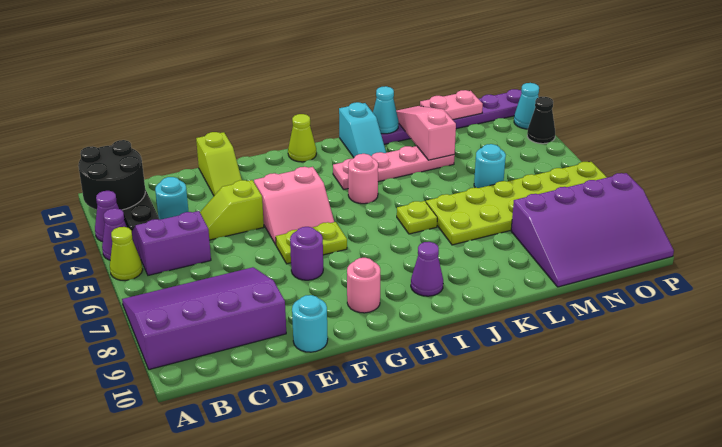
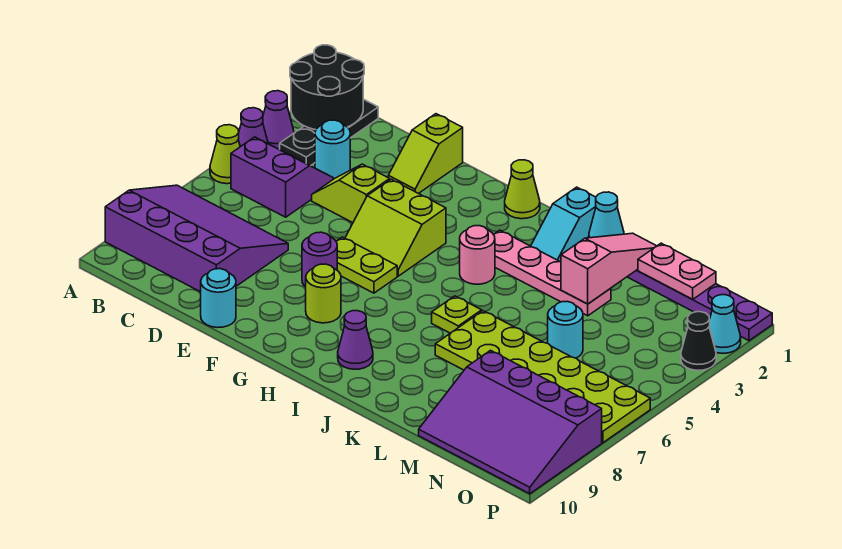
pink 2x2 slope [254,167,334,245] -> lime 2x2 slope [345,179,446,276]
none -> lime 1x1 round brick [306,264,341,323]
pink 1x1 round brick [347,258,380,313] -> none

